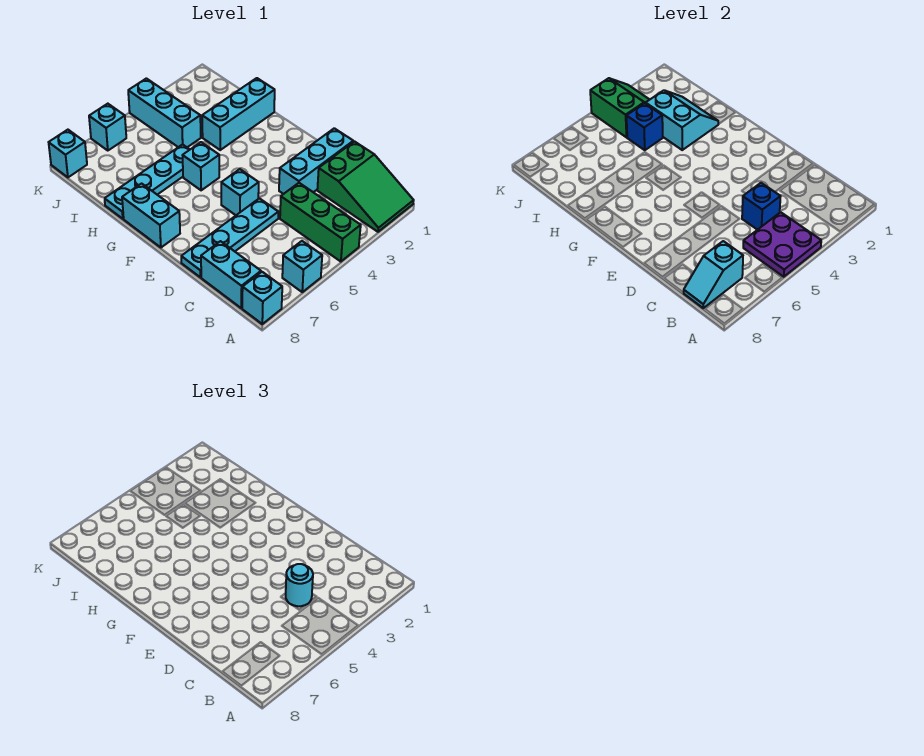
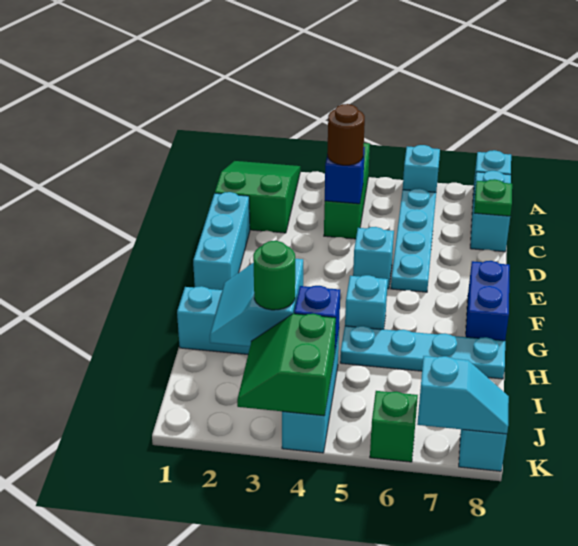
purple 2x2 plate [743,212,821,277] -> none
cyan 1x2 slope [684,241,743,308] -> cyan 1x2 slope moved to [417,356,509,434]
cyan 1x1 round brick [286,564,313,606] -> brown 1x1 round brick [327,104,365,165]
none -> green 1x1 plate [474,179,512,216]
cyan 1x3 brick [279,128,353,194] -> cyan 1x3 brick turned to [193,192,250,290]
cyan 1x4 plate [181,198,278,277] -> cyan 1x4 plate turned to [391,188,436,292]
cyan 1x2 brick [122,184,180,247] -> blue 1x2 brick [466,261,510,341]
none -> green 1x1 round brick [253,241,295,310]
cyan 1x1 brick [89,104,126,151] -> green 1x1 brick [370,391,418,462]

